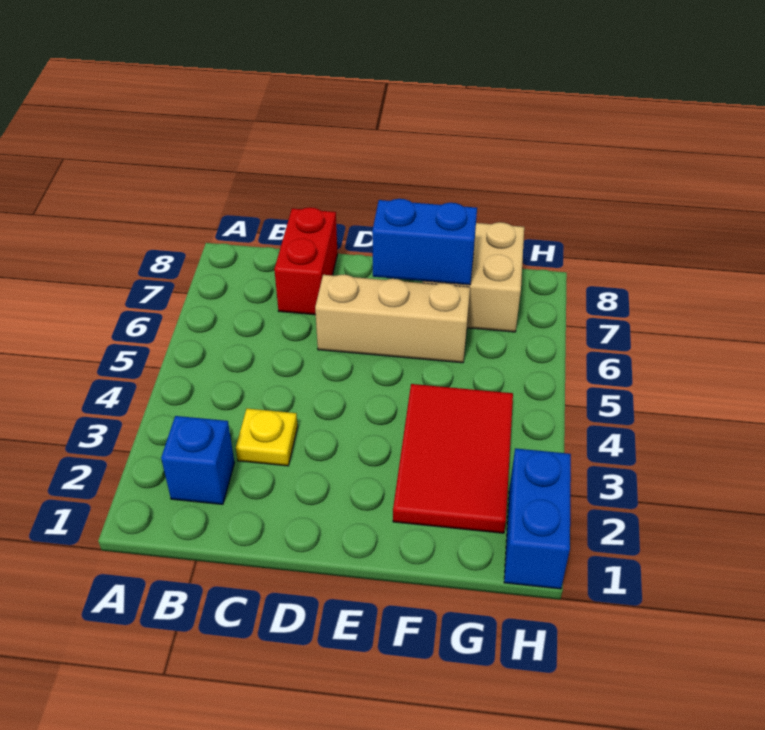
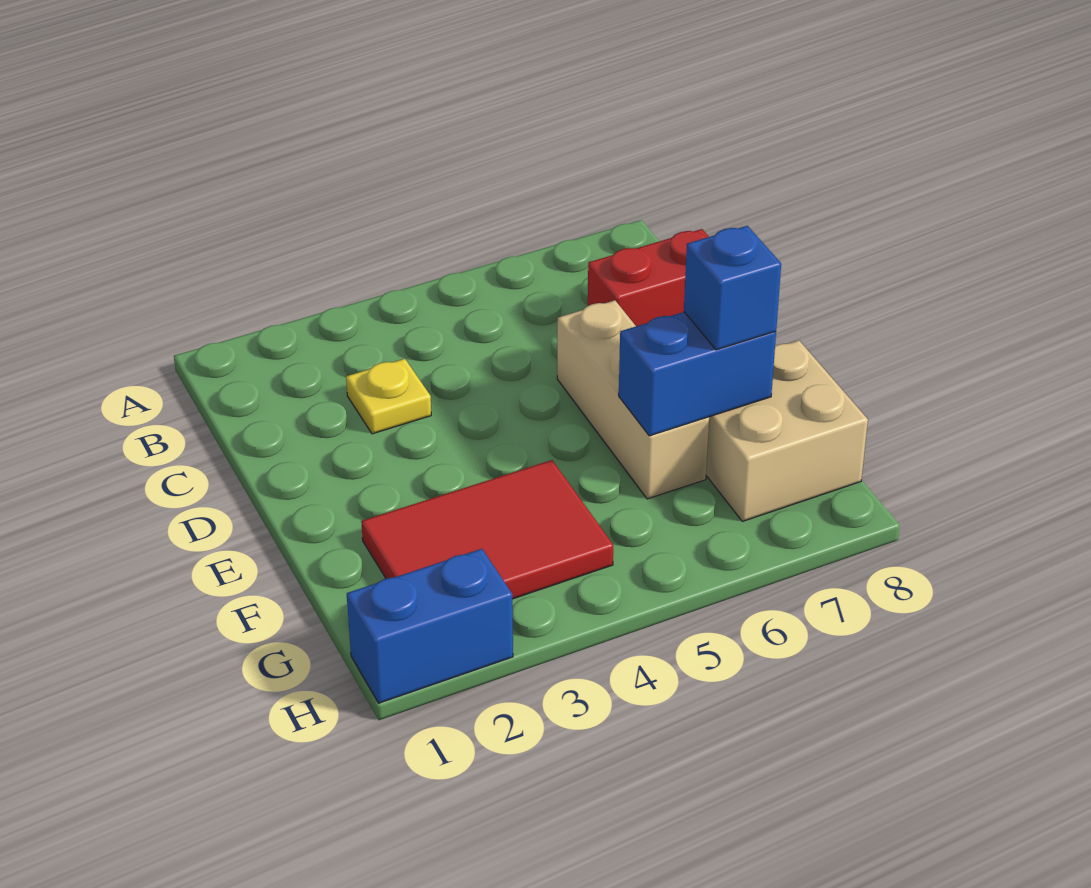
blue 1x1 brick [161,416,235,504] -> blue 1x1 brick moved to [684,226,781,350]
blue 1x2 brick [372,199,477,285] -> blue 1x2 brick turned to [619,312,776,436]

